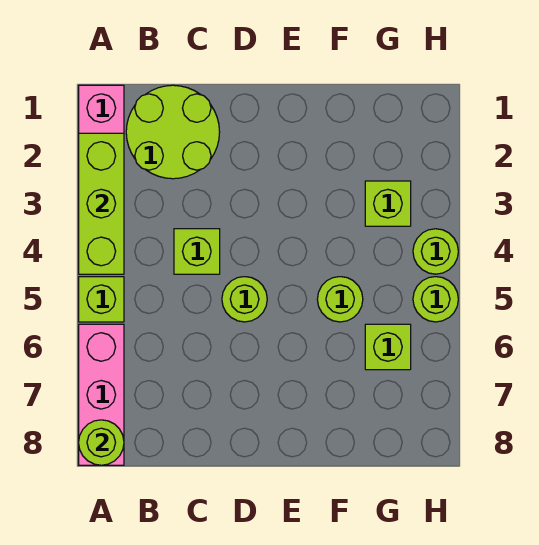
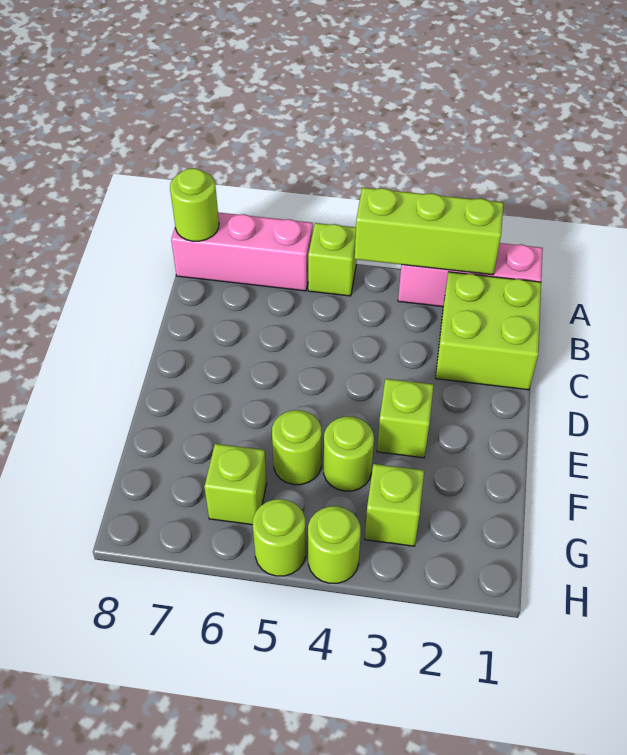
lime 2x2 round brick [126,85,220,179] -> lime 2x2 brick [436,272,541,390]
lime 1x1 brick [174,229,220,274] -> lime 1x1 brick moved to [377,379,434,458]
lime 1x1 round brick [222,277,267,322] -> lime 1x1 round brick moved to [324,417,374,491]

